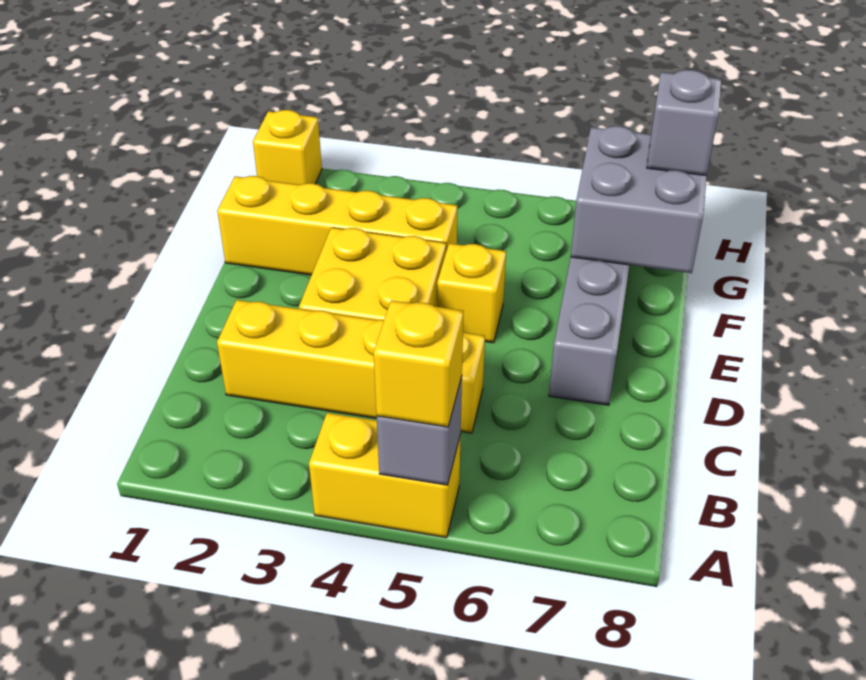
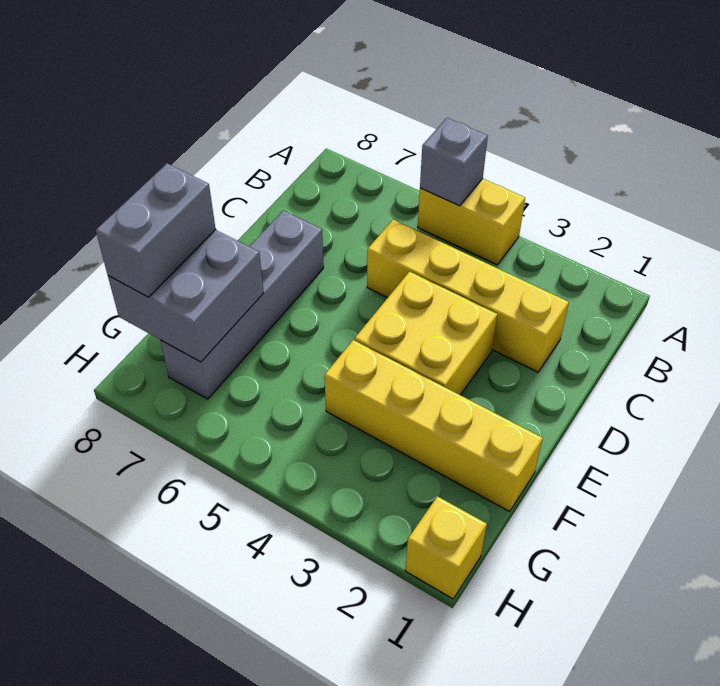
yellow 1x1 brick [373,300,464,427] -> none
yellow 1x1 brick [437,243,506,343] -> none
grey 1x1 brick [647,70,721,176] -> grey 1x2 brick [96,164,216,297]

